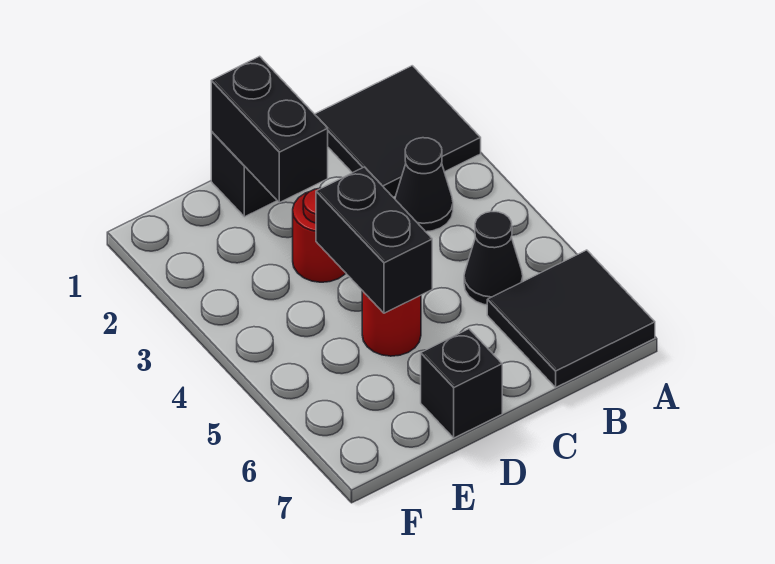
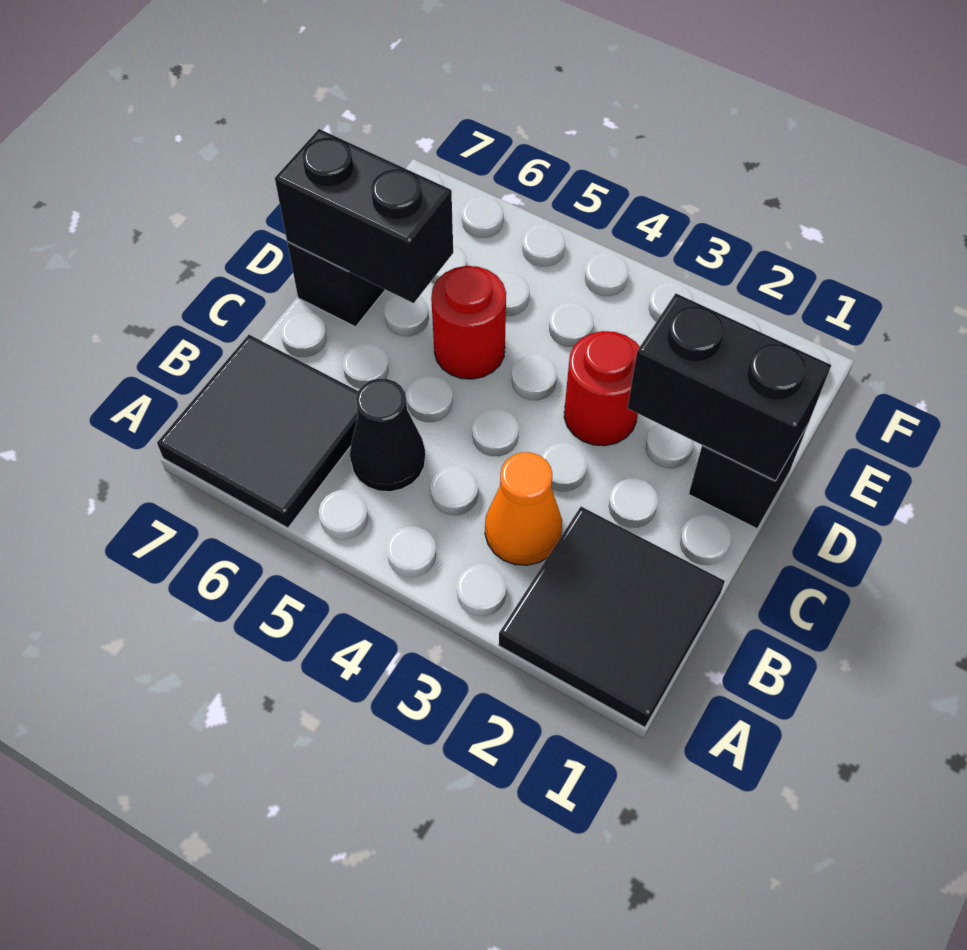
black 1x1 cone [395,138,453,232] -> orange 1x1 cone [485,452,562,565]
black 1x2 brick [316,167,432,313] -> black 1x2 brick moved to [275,129,453,303]

